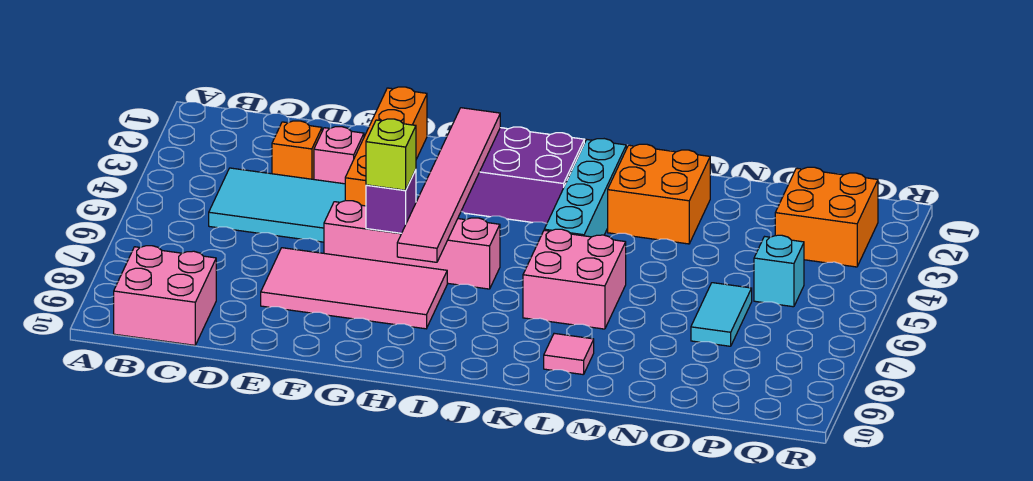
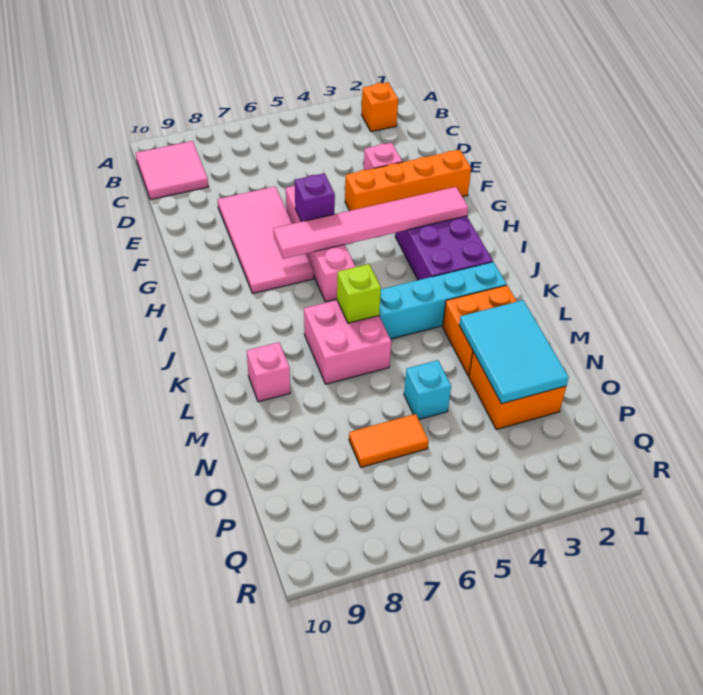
pink 2x2 brick [114,246,216,345] -> pink 2x2 tile [136,141,208,200]
cyan 2x3 tile [209,168,345,242] -> cyan 2x3 tile moved to [459,300,569,404]
orange 1x1 brick [272,121,322,179] -> orange 1x1 brick moved to [362,83,398,132]
lime 1x1 brick [366,119,416,190] -> lime 1x1 brick moved to [337,264,381,323]
pink 1x1 tile [544,333,594,375] -> pink 1x1 brick [247,342,290,402]
cyan 1x2 tile [691,283,752,346] -> orange 1x2 tile [349,414,429,467]
orange 2x2 brick [775,167,878,267] -> orange 2x2 brick moved to [469,352,566,430]
cyan 1x1 brick [754,235,804,307] -> cyan 1x1 brick moved to [404,360,451,419]

